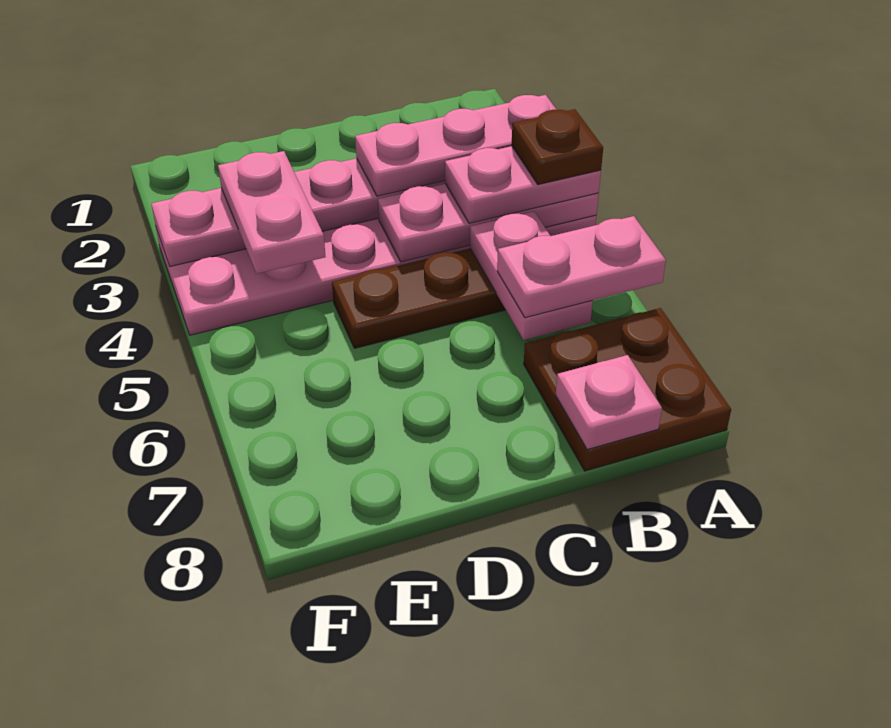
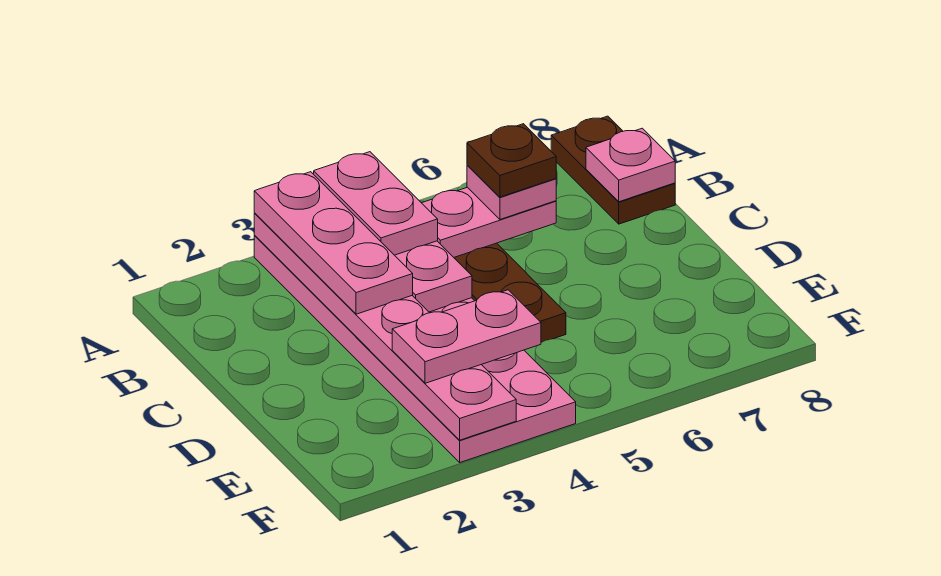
brown 1x1 plate [512,109,603,185] -> brown 1x1 plate moved to [467,124,556,197]
pink 1x2 plate [497,216,666,318] -> pink 1x1 plate [467,165,556,219]
brown 2x2 plate [524,308,731,471] -> brown 1x2 plate [551,116,675,224]

